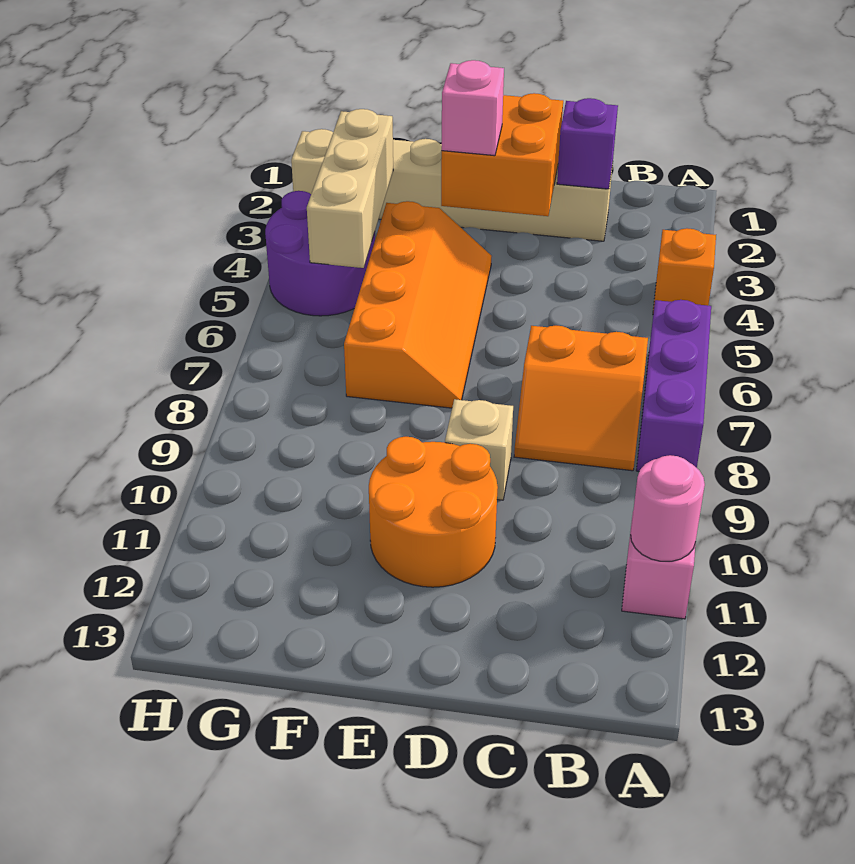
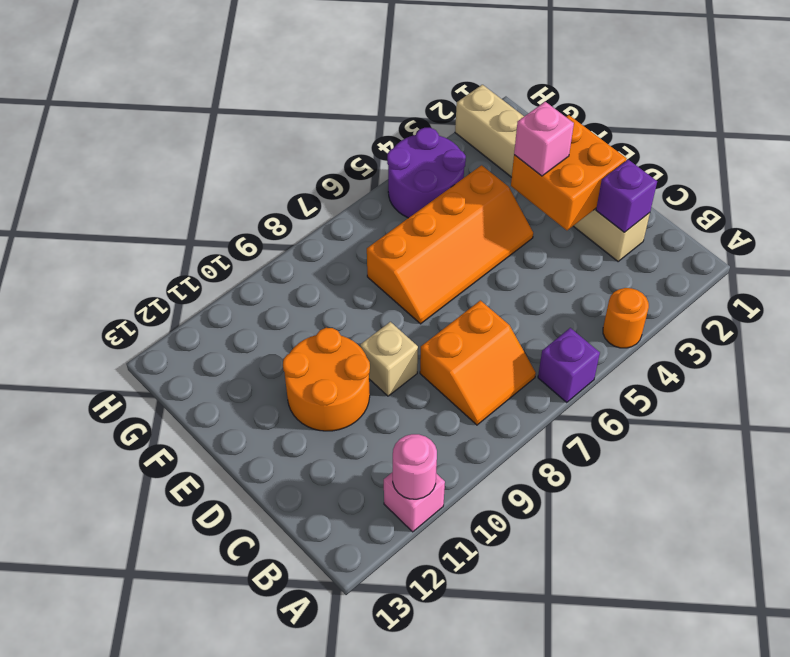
orange 1x1 brick [653,228,716,314] -> orange 1x1 round brick [603,288,649,348]
purple 1x3 brick [636,300,711,471] -> purple 1x1 brick [538,328,600,403]
orange 2x2 slope [514,326,648,471] -> orange 2x2 slope turned to [420,300,536,425]
tan 1x3 brick [307,109,393,268] -> none

